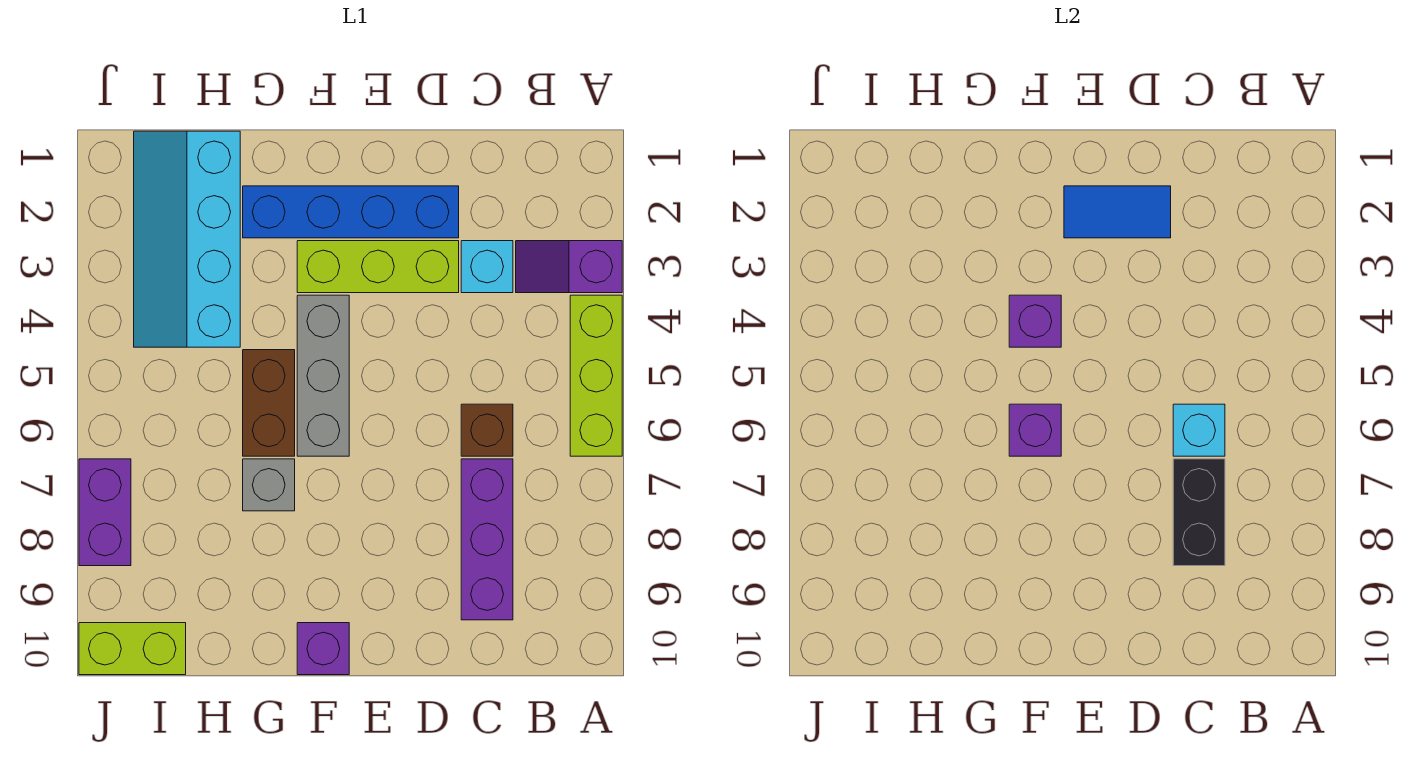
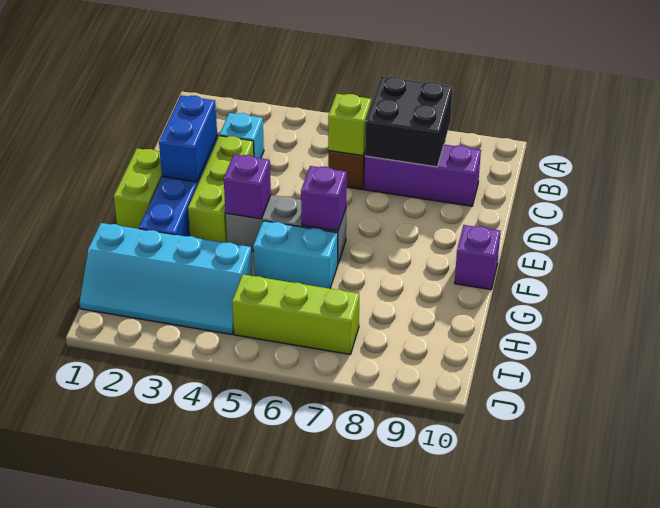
purple 1x2 slope [516,241,622,293] -> none
lime 1x3 brick [570,295,622,456] -> lime 1x3 brick moved to [232,275,359,354]
cyan 1x1 brick [1173,404,1225,456] -> lime 1x1 brick [328,94,371,156]
black 1x2 brick [1173,459,1225,566] -> black 2x2 brick [365,76,453,167]
blue 1x2 tile [1064,186,1171,238] -> blue 1x2 brick [159,95,217,182]
brown 1x2 brick [243,350,295,456] -> cyan 1x2 brick [253,221,338,289]
grey 1x1 brick [243,459,295,511] -> none
lime 1x2 brick [79,623,186,675] -> lime 1x2 brick moved to [114,148,162,229]
purple 1x2 brick [79,459,131,566] -> none

